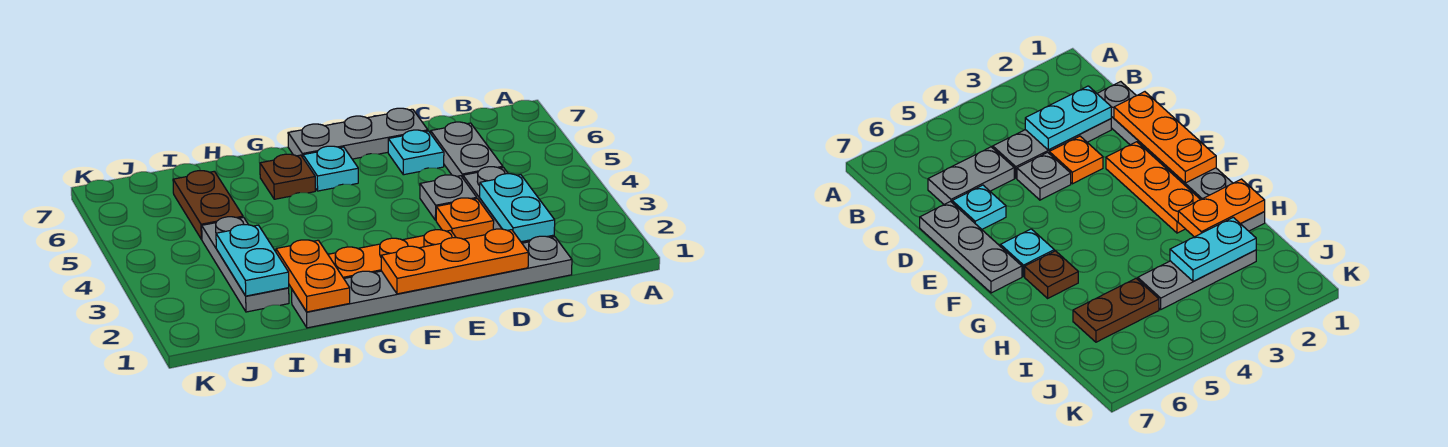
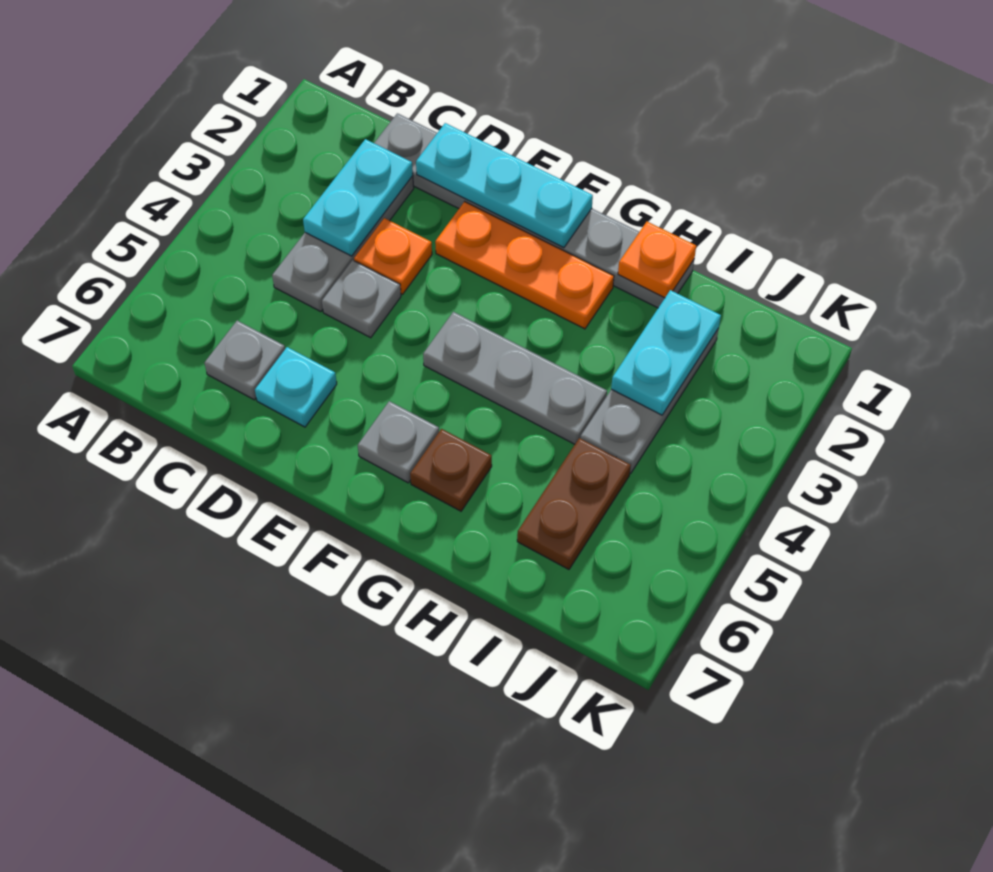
grey 1x2 plate [431,122,503,178] -> grey 1x1 plate [204,321,285,400]
orange 1x3 plate [381,229,528,294] -> cyan 1x3 plate [416,123,593,248]
grey 1x3 plate [288,108,428,159] -> grey 1x3 plate moved to [423,312,607,444]
cyan 1x1 plate [303,146,358,191] -> grey 1x1 plate [358,401,439,483]
orange 1x2 plate [276,240,350,312] -> orange 1x1 plate [618,222,696,298]

